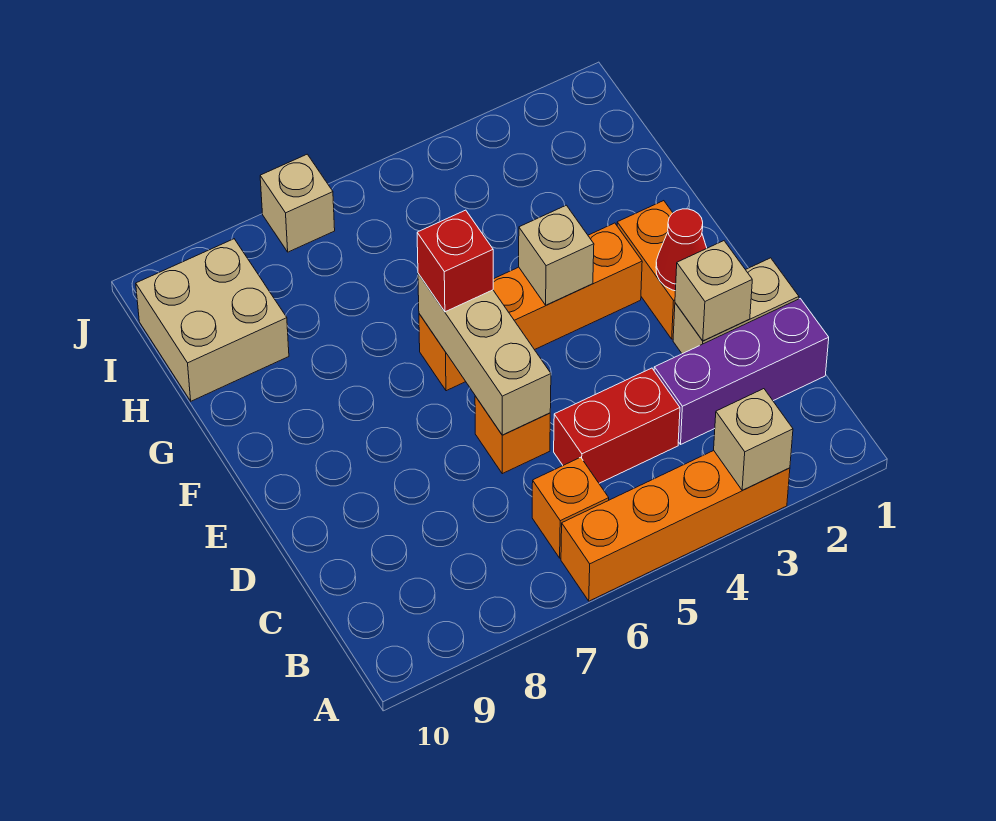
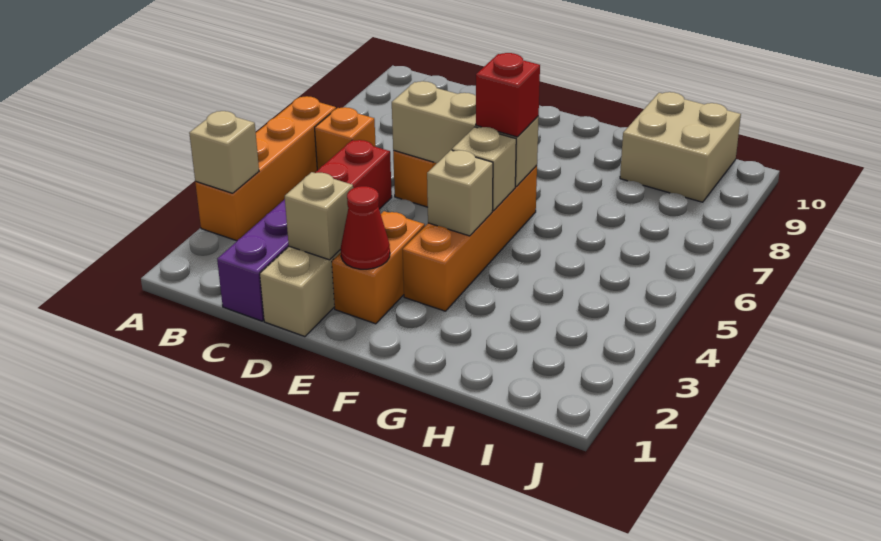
orange 1x2 brick [617,201,675,339] -> orange 1x2 brick turned to [332,211,425,324]
tan 1x1 brick [260,154,335,252] -> tan 1x1 brick moved to [452,127,516,211]

